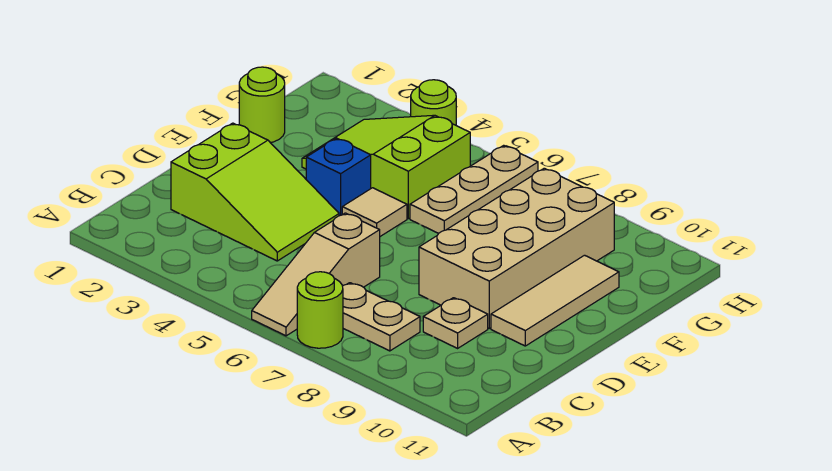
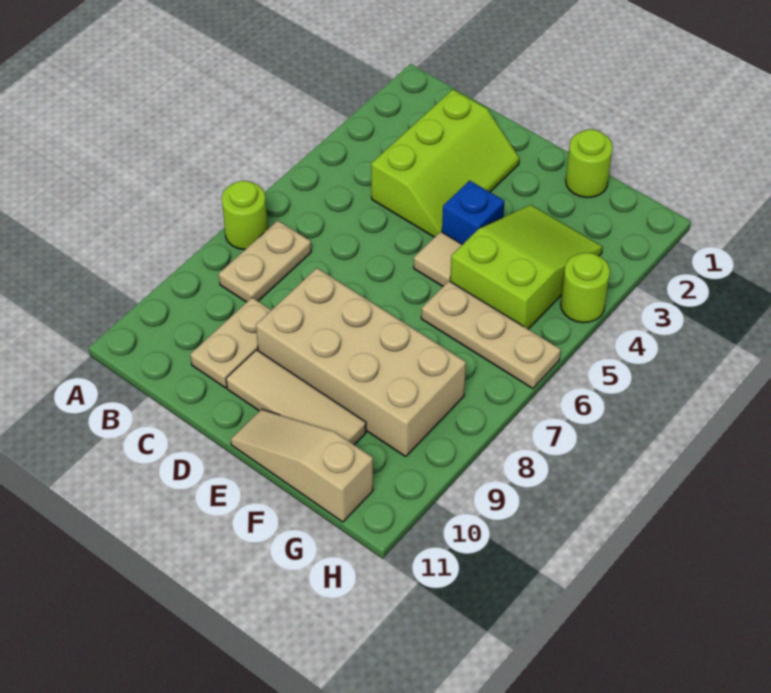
tan 1x3 slope [252,213,380,336] -> tan 1x3 slope moved to [231,409,373,522]
lime 2x3 slope [171,123,339,261] -> lime 2x3 slope turned to [371,89,519,237]
tan 1x1 plate [423,298,488,348] -> tan 1x2 plate [190,298,271,388]

